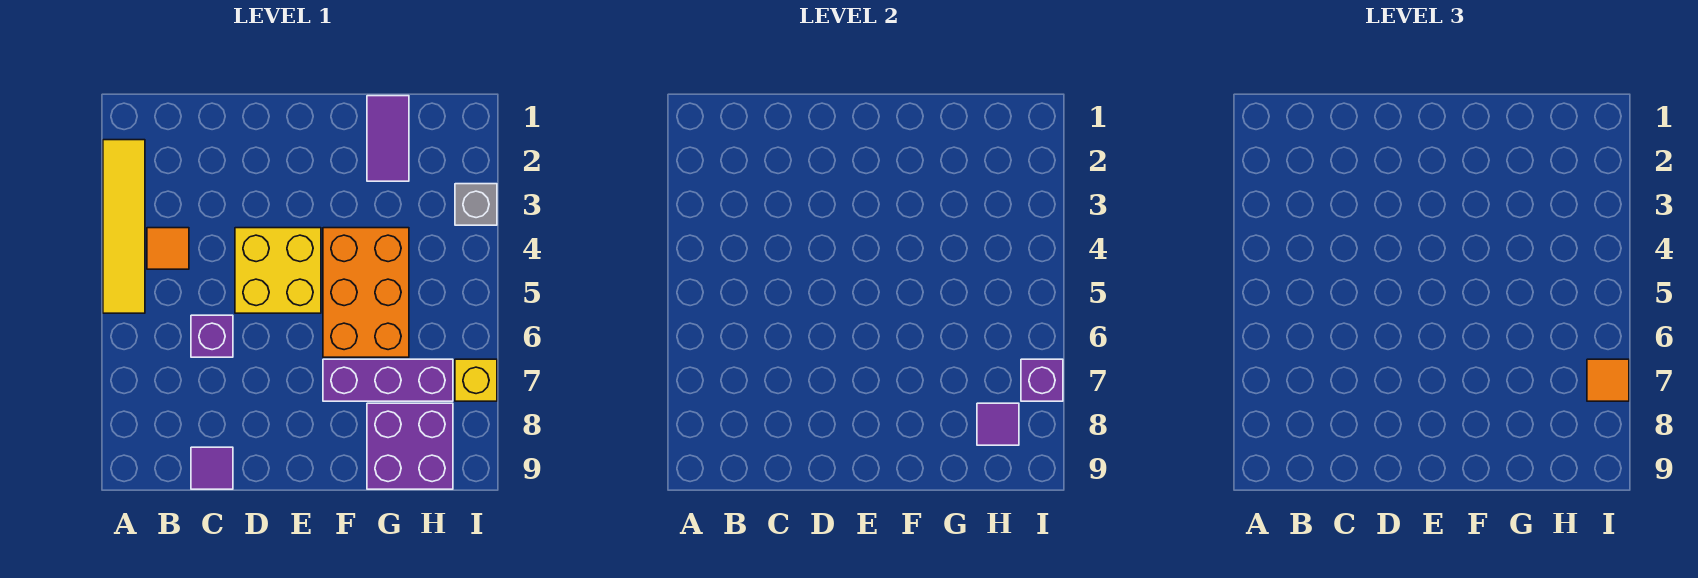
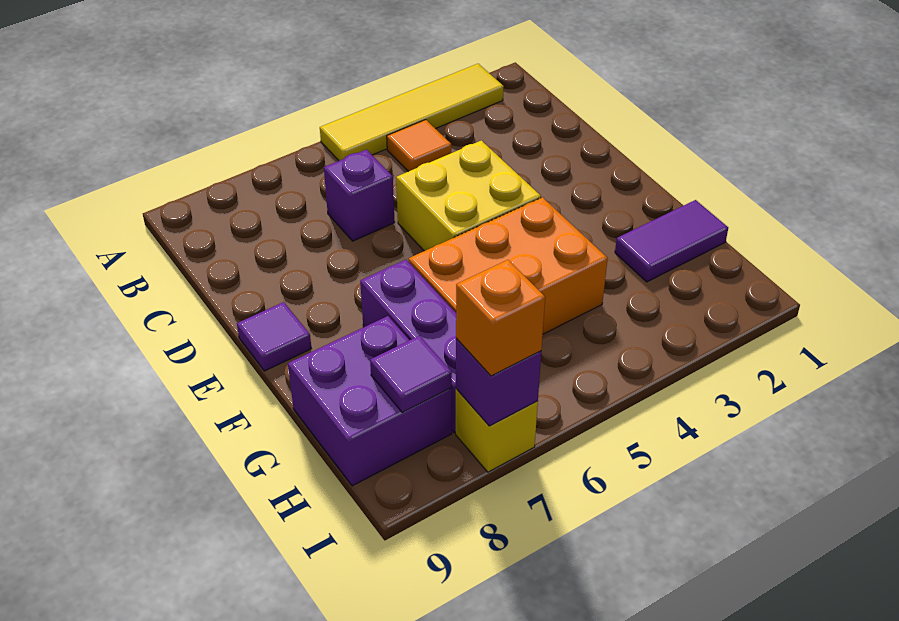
purple 1x1 tile [191,447,233,489] -> purple 1x1 tile moved to [237,302,312,371]
grey 1x1 brick [455,184,497,225] -> none
orange 1x1 tile [1587,359,1629,401] -> orange 1x1 brick [456,260,545,376]

